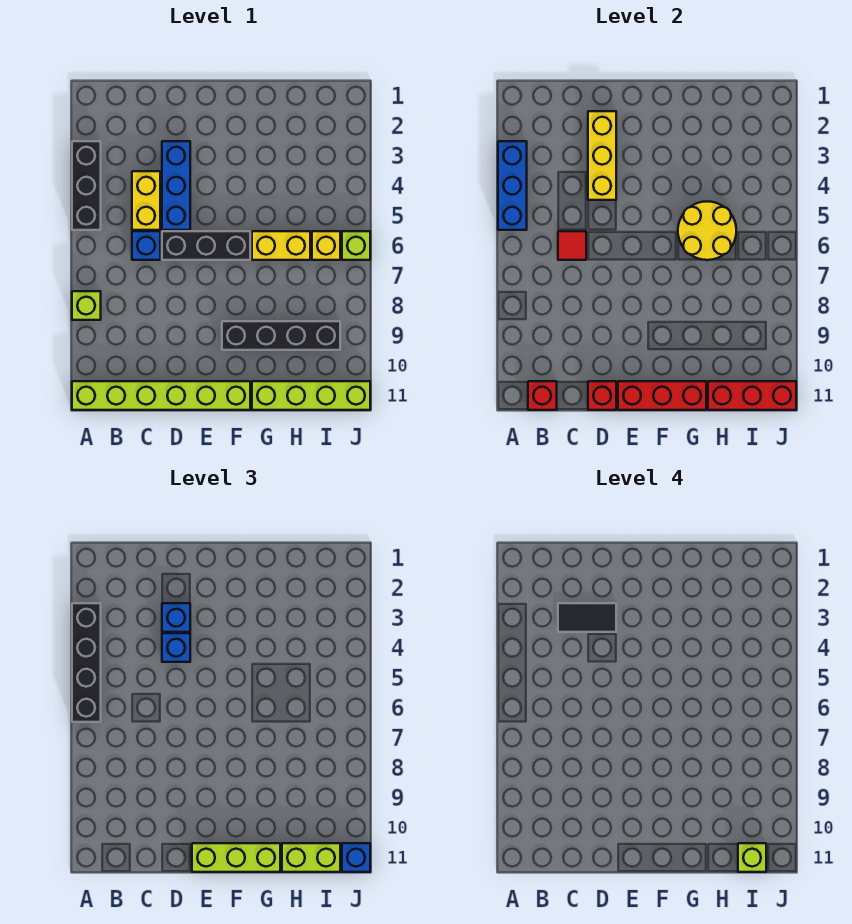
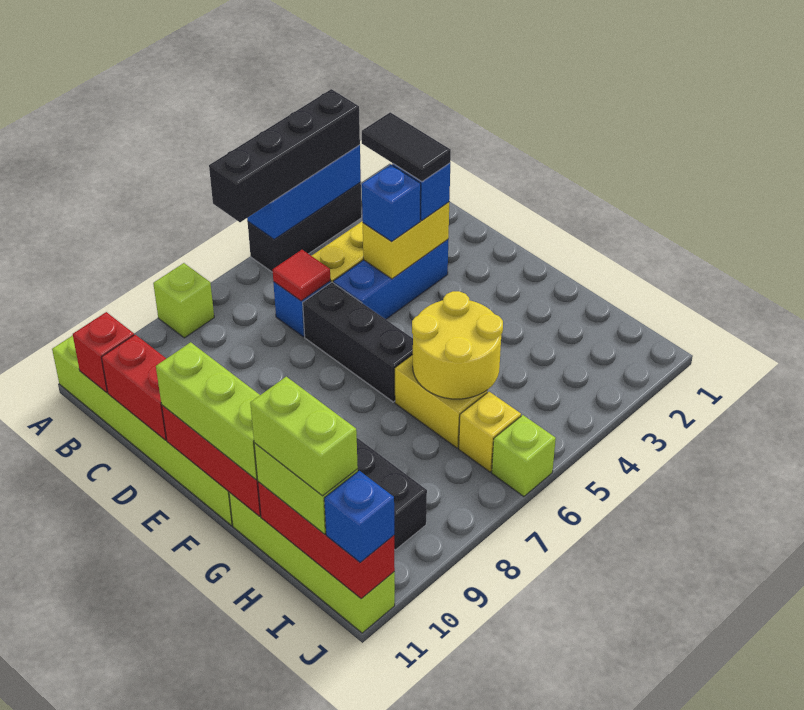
yellow 1x3 brick [588,111,616,200] -> yellow 1x2 brick [363,202,449,279]
red 1x1 brick [588,381,616,410] -> red 1x2 brick [101,335,167,440]
lime 1x1 brick [738,843,766,872] -> lime 1x2 brick [250,377,358,496]

